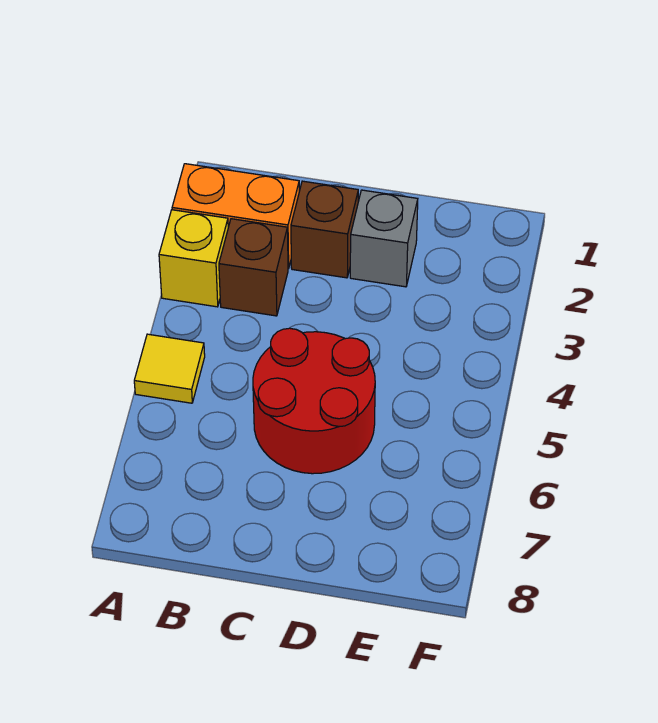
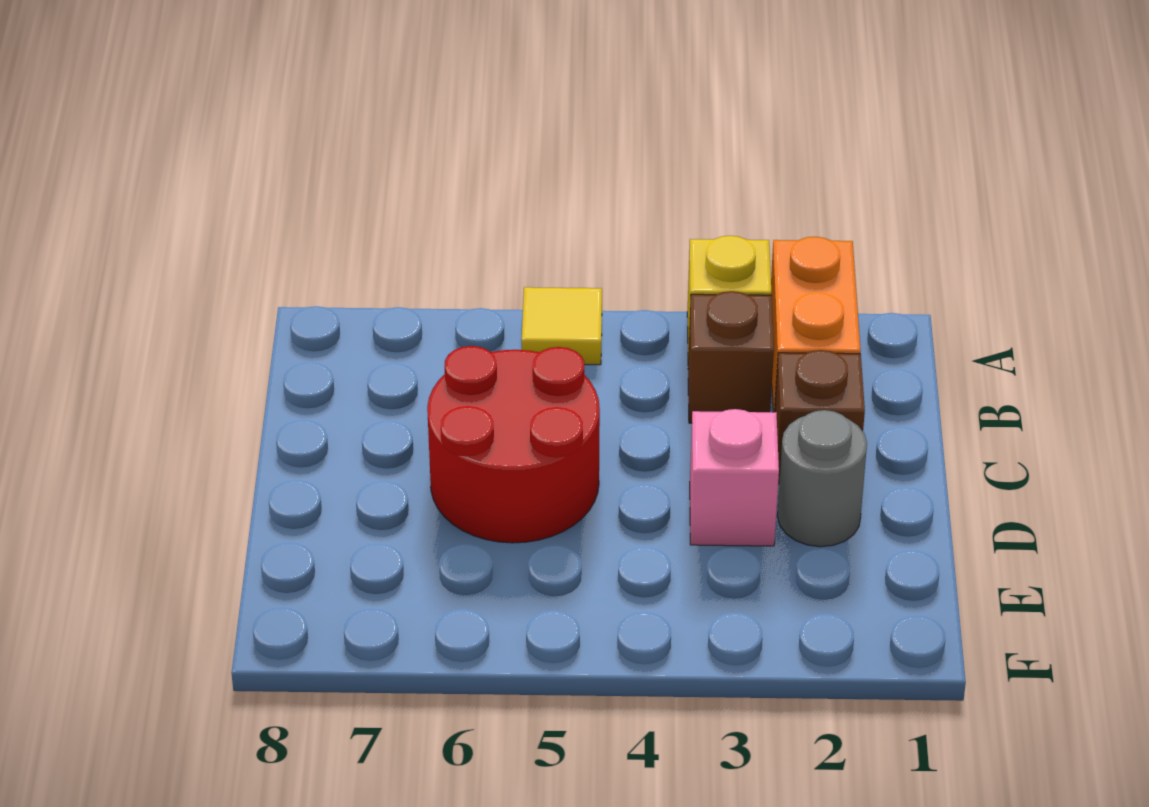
grey 1x1 brick [350,190,418,287] -> grey 1x1 round brick [777,410,867,547]
none -> pink 1x1 brick [690,409,779,546]

